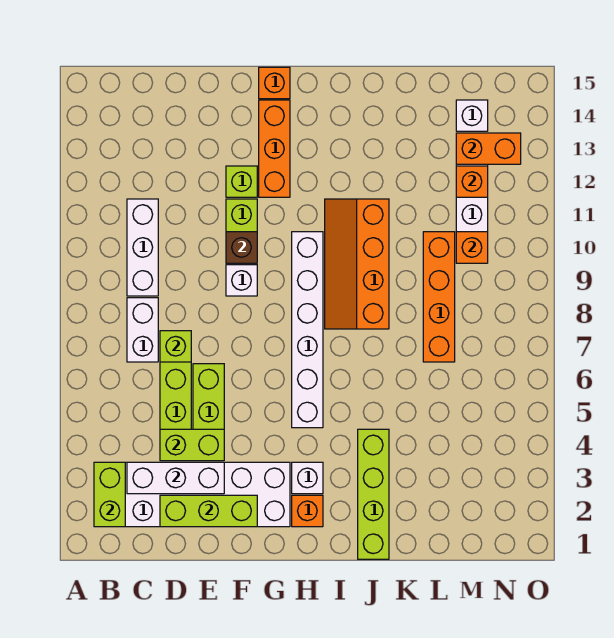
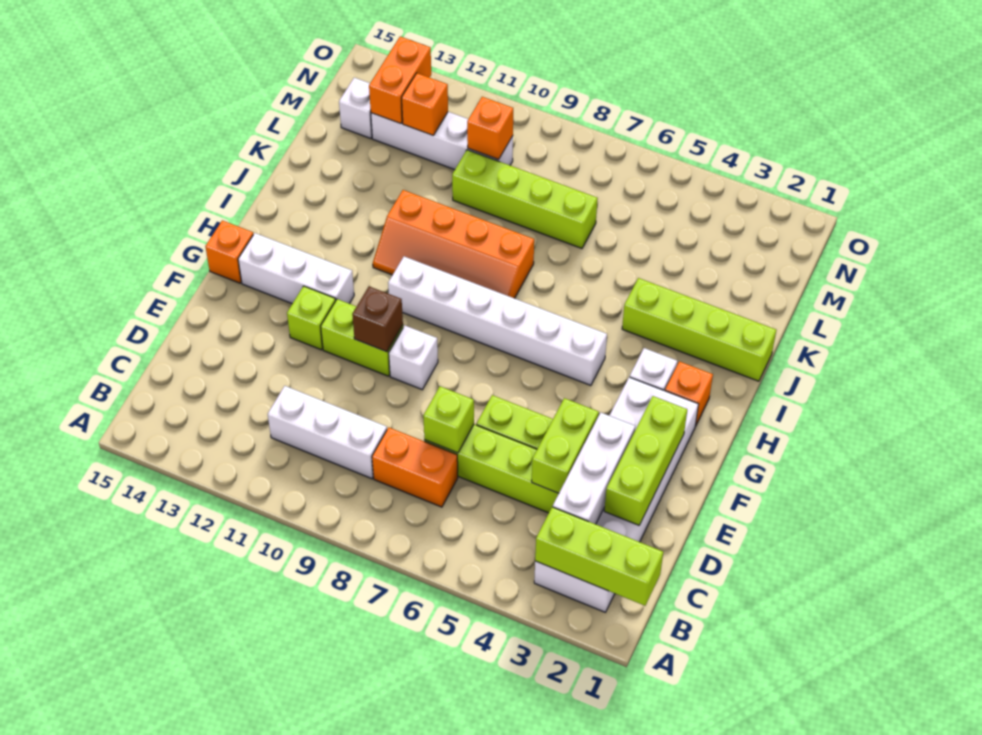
lime 1x2 brick [94,462,125,527] -> lime 1x3 brick [535,507,663,606]
white 1x2 brick [127,298,158,362] -> orange 1x2 brick [372,427,458,507]
orange 1x3 brick [259,100,290,197] -> white 1x3 brick [238,233,354,304]
orange 1x4 brick [423,232,455,362] -> lime 1x4 brick [452,150,598,248]

